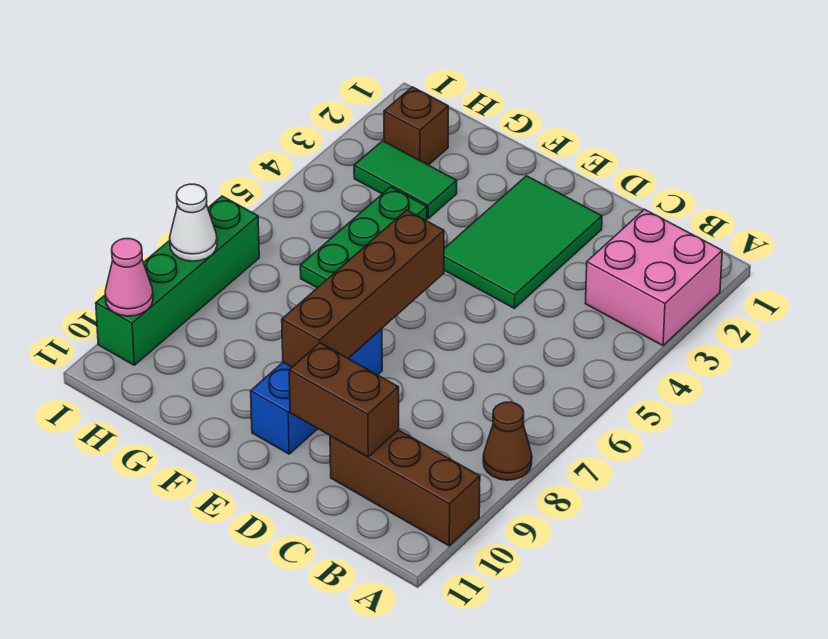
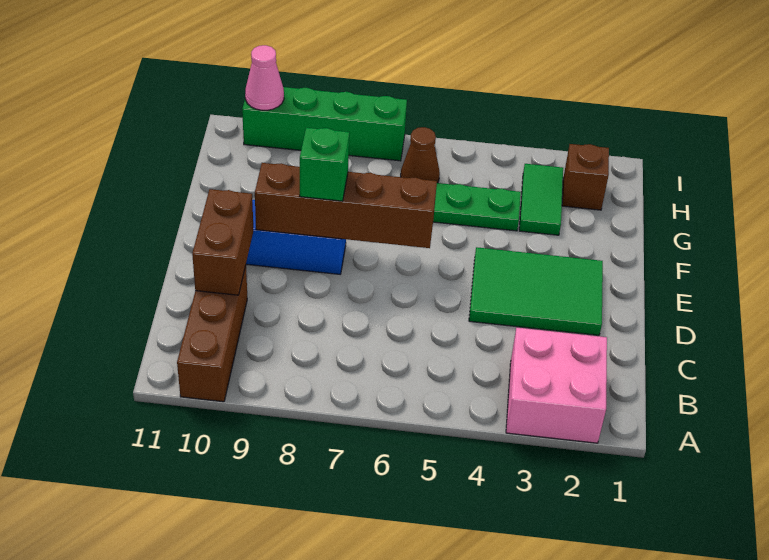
brown 1x1 cone [483,402,532,480] -> brown 1x1 cone moved to [401,127,440,183]
none -> green 1x1 brick [300,128,349,201]
white 1x1 cone [170,184,217,261] -> none

